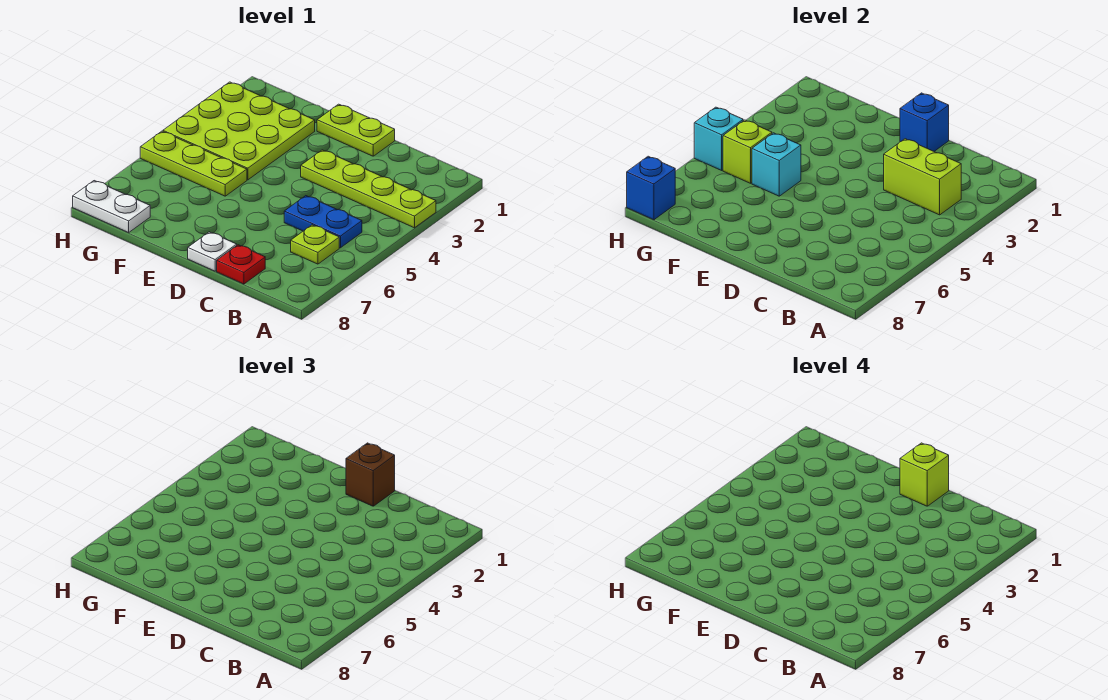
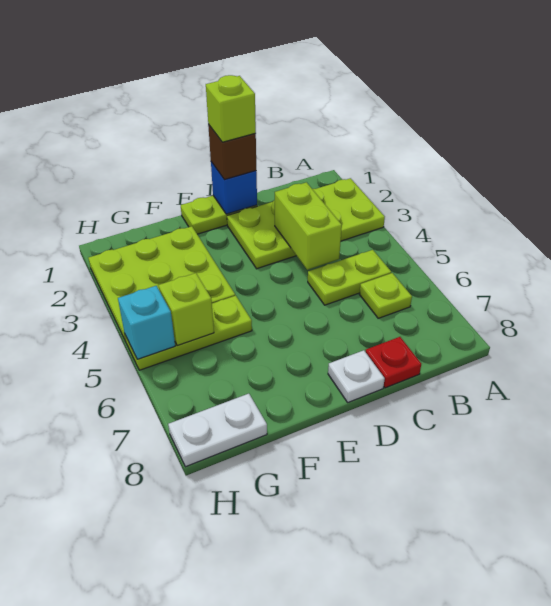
lime 1x4 plate [301,150,436,228] -> lime 2x4 plate [227,178,385,269]
lime 1x2 brick [884,139,961,215] -> lime 1x2 brick turned to [275,182,342,270]
blue 1x2 plate [284,196,362,248] -> lime 1x2 plate [308,250,391,305]
cyan 1x1 brick [752,133,801,196] -> none
blue 1x1 brick [627,156,675,220] -> none

